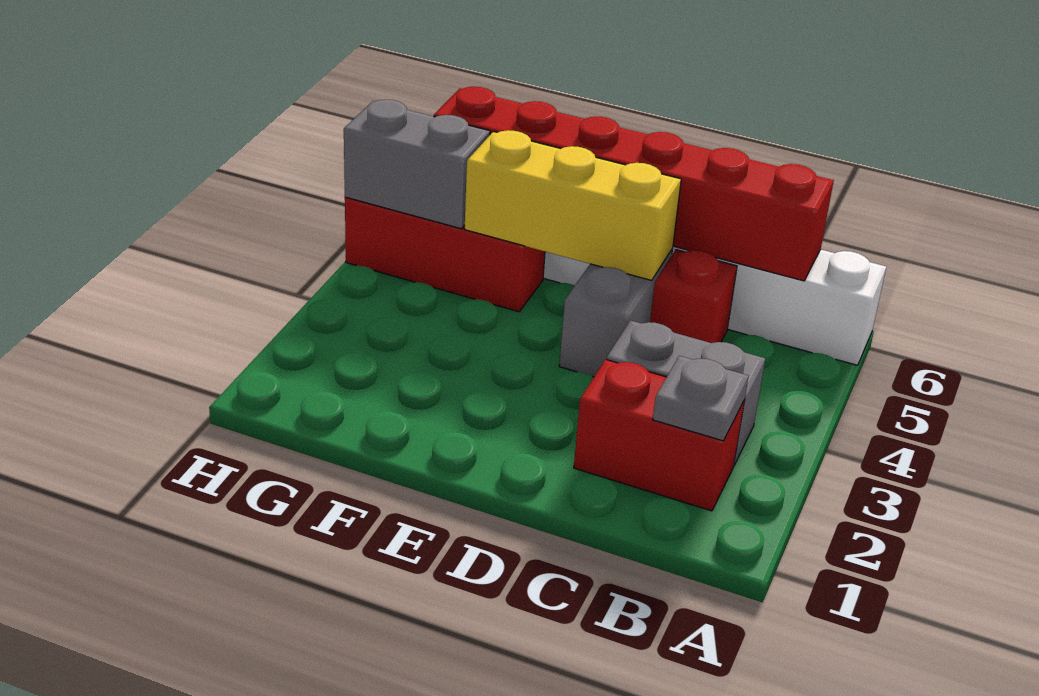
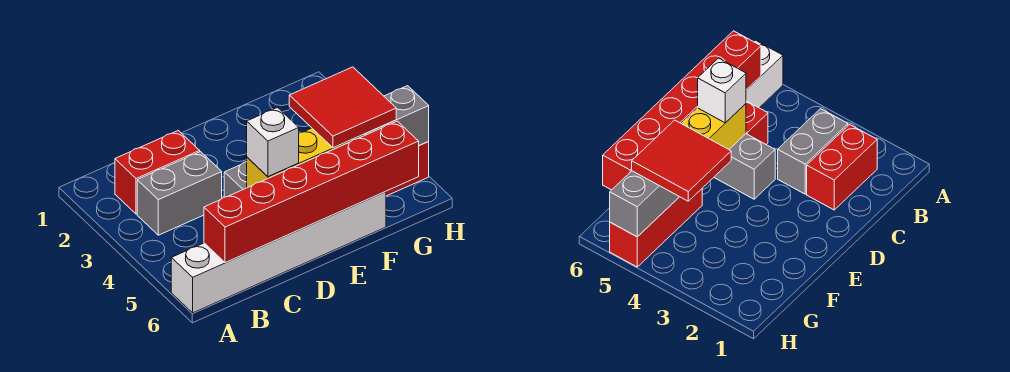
grey 1x1 plate [653,356,749,441] -> none
none -> white 1x1 brick [247,108,299,177]
none -> red 2x2 tile [289,67,396,148]

